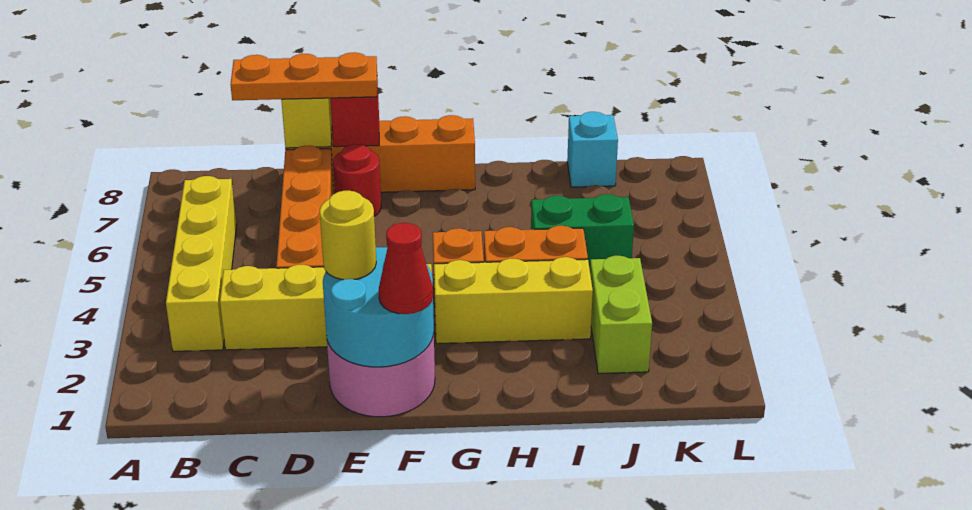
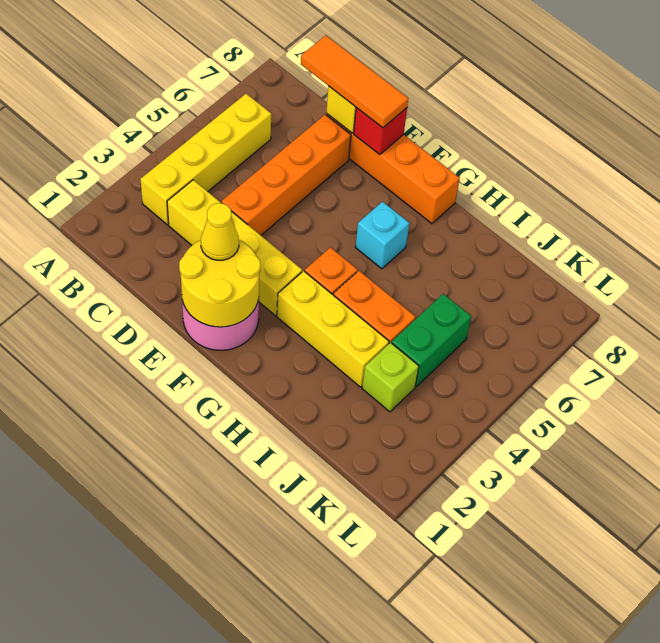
orange 1x3 plate [231,52,377,100] -> orange 1x3 tile [301,35,408,128]
cyan 2x2 round brick [323,247,434,367] -> yellow 2x2 round brick [179,240,260,327]
yellow 1x1 round brick [320,191,376,280] -> yellow 1x1 cone [201,203,239,260]
red 1x1 round brick [333,144,381,216] -> none
red 1x1 cone [379,223,433,314] -> none
green 1x2 brick [531,194,634,269] -> green 1x2 brick turned to [392,294,471,387]
lime 1x2 brick [590,256,652,374] -> lime 1x1 brick [362,343,419,412]
cyan 1x1 brick [567,112,618,187] -> cyan 1x1 brick moved to [355,202,409,269]

